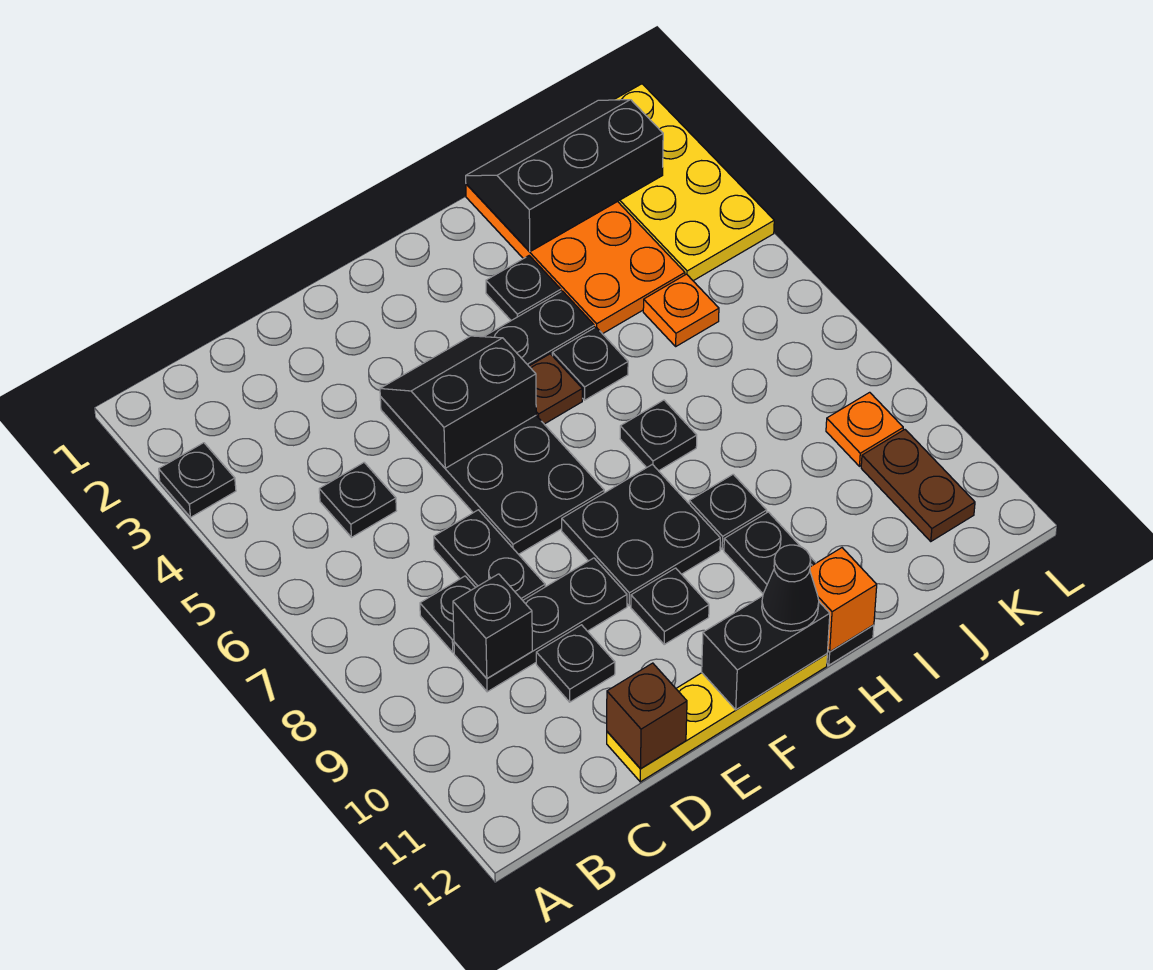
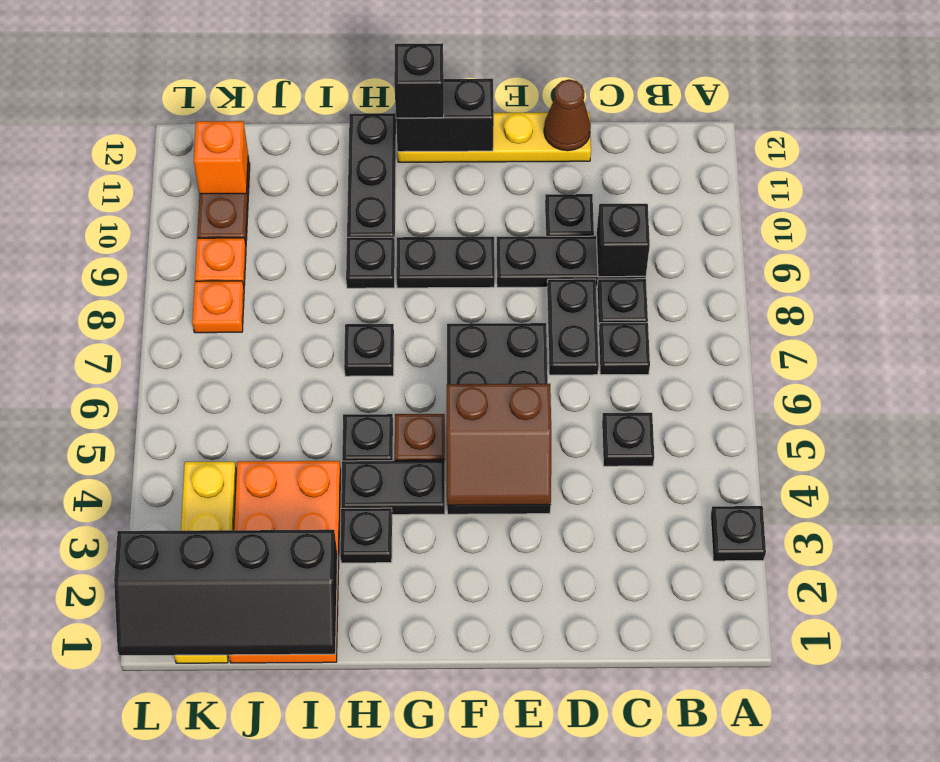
brown 1x1 brick [607,663,687,769] -> brown 1x1 cone [544,79,591,151]
black 2x2 slope [380,336,536,468] -> brown 2x2 slope [447,384,551,505]
black 2x2 plate [562,464,720,606] -> black 1x2 plate [396,237,495,288]
black 1x1 plate [631,568,709,644] -> black 1x1 plate moved to [599,323,650,375]
black 1x1 cone [762,545,819,631] -> black 1x1 brick [394,43,444,118]
orange 1x1 brick [810,548,877,652] -> orange 1x1 brick moved to [194,121,248,194]
black 2x3 slope [466,100,663,252] -> black 2x4 slope [114,530,338,655]
orange 1x1 plate [643,274,719,346] -> orange 1x1 plate moved to [192,281,244,333]
yellow 2x4 plate [614,84,774,281] -> yellow 1x4 plate [174,462,236,663]

